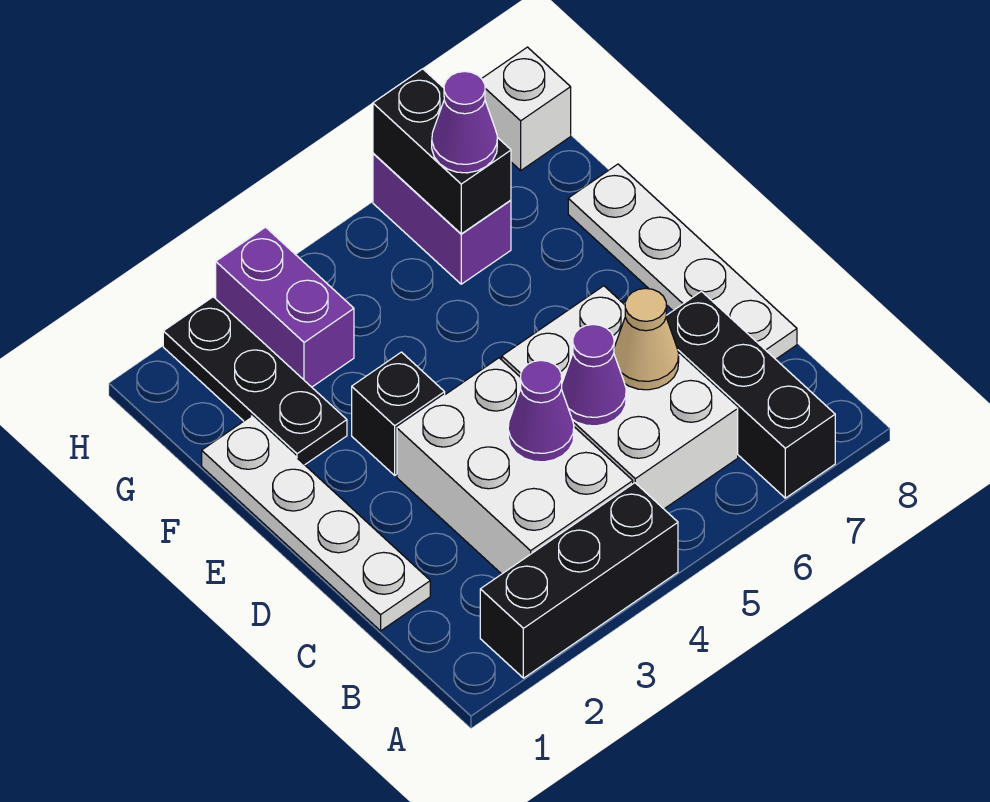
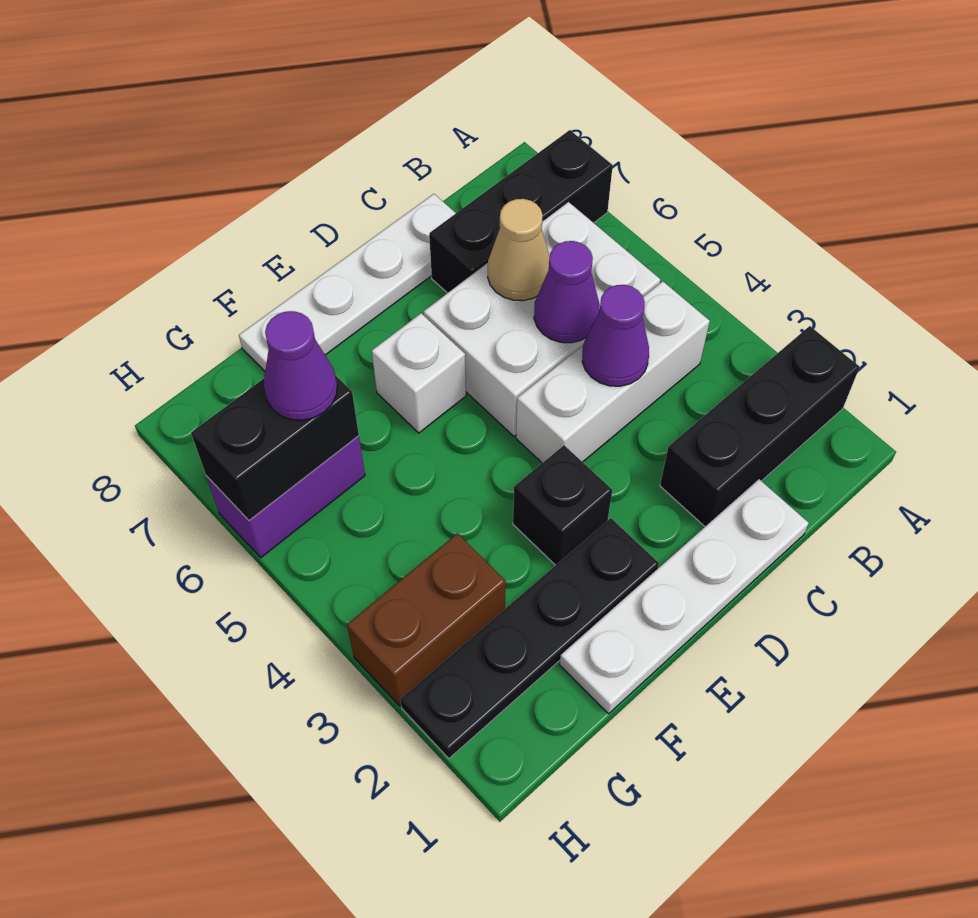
black 1x3 brick [480,483,678,678] -> black 1x3 brick turned to [660,326,860,526]
white 2x3 brick [397,358,633,574] -> white 1x3 brick [516,281,710,463]
black 1x3 plate [163,297,347,465] -> black 1x4 plate [400,518,659,759]
purple 1x2 brick [216,227,354,387] -> brown 1x2 brick [347,533,506,706]
white 1x1 brick [482,47,571,170] -> white 1x1 brick moved to [372,313,466,433]

